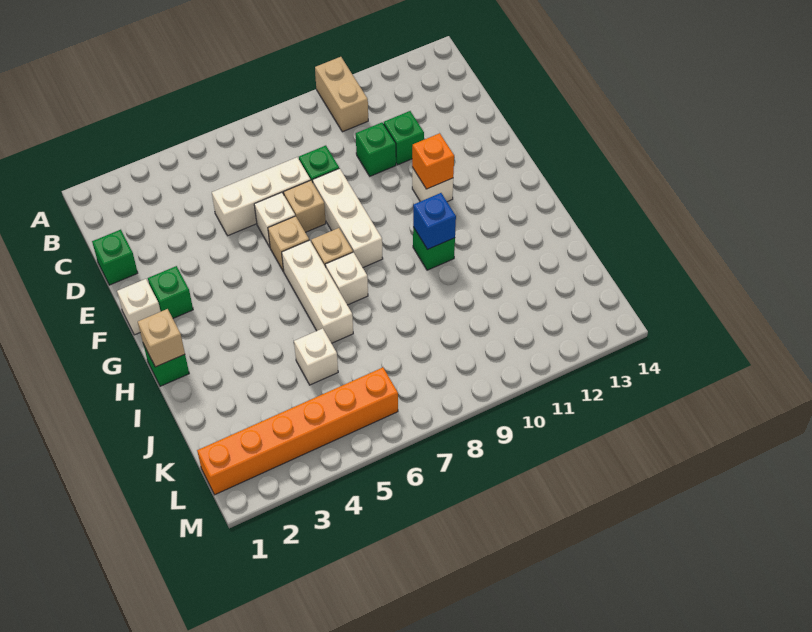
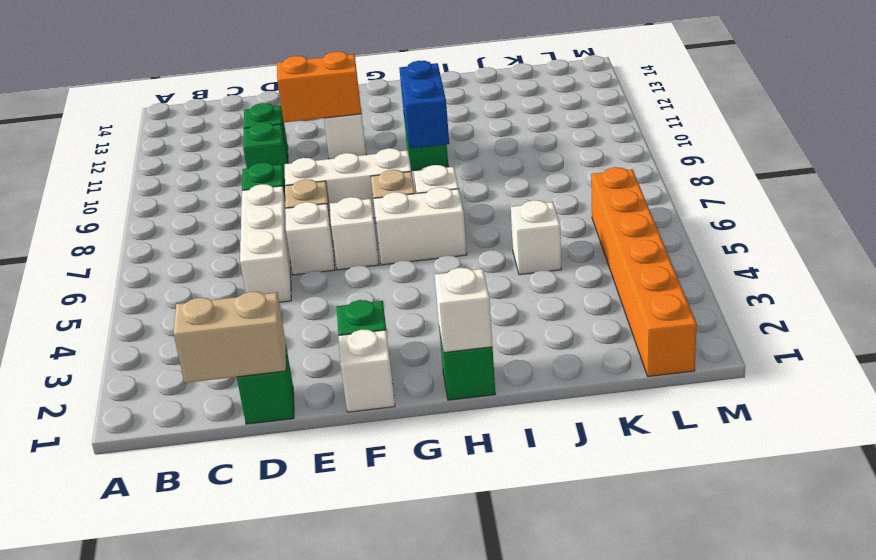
tan 1x2 brick [315,57,368,132] -> tan 1x2 brick moved to [174,292,286,383]
tan 1x1 brick [268,216,309,271] -> white 1x1 brick [330,197,379,270]
orange 1x1 brick [412,133,454,189] -> orange 1x2 brick [277,52,362,122]
white 1x3 brick [282,240,353,343] -> white 1x2 brick [373,187,467,265]
tan 1x1 brick [138,309,185,367] -> white 1x1 brick [435,268,493,353]
blue 1x1 brick [413,193,456,250] -> blue 1x2 brick [399,61,449,149]

